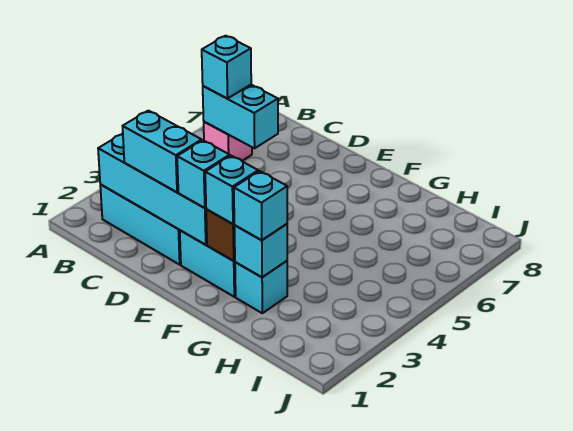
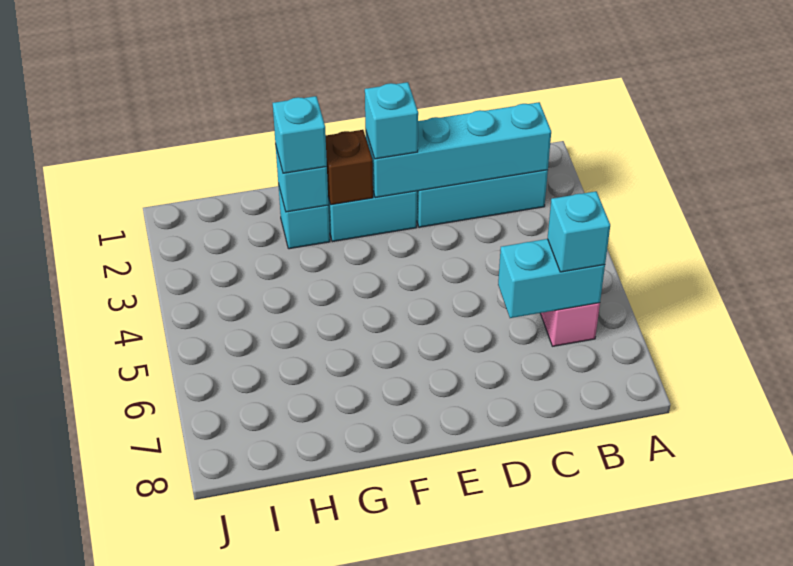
cyan 1x2 brick [123,111,202,192] -> none
cyan 1x1 brick [205,156,258,224] -> none

